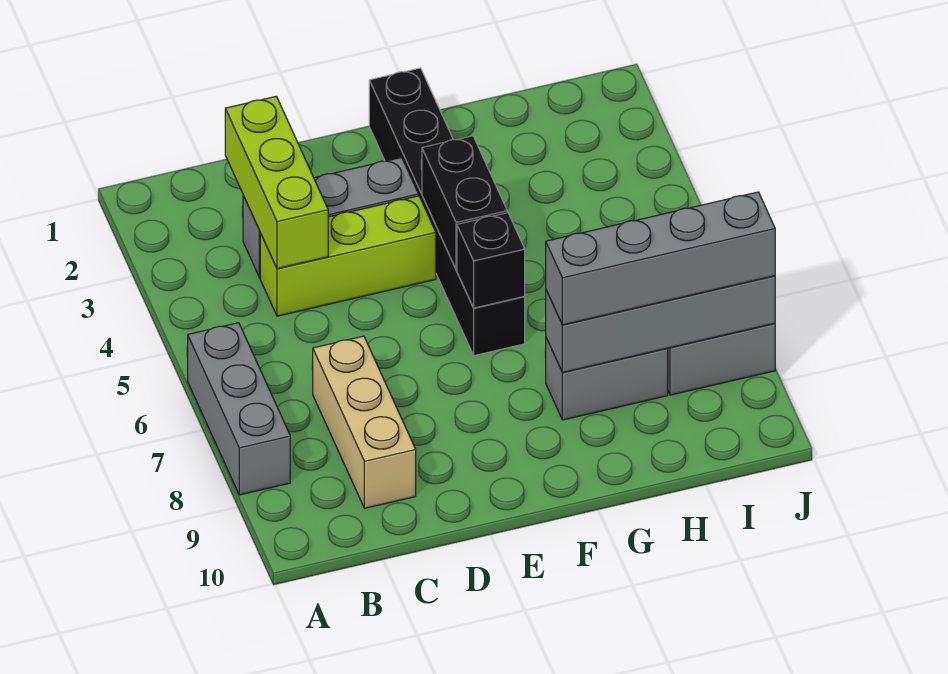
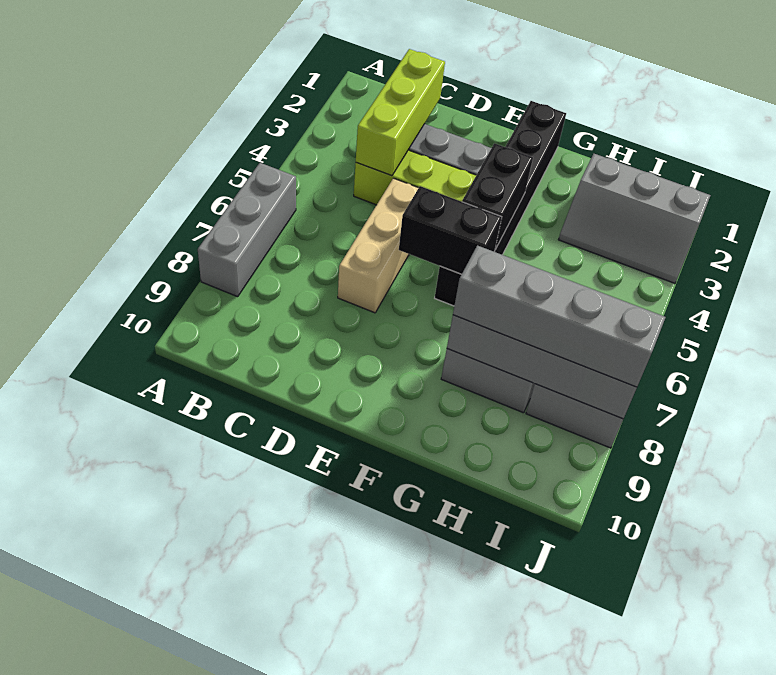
tan 1x3 brick [312,336,416,508] -> tan 1x3 brick moved to [338,178,418,313]
black 1x1 brick [457,213,525,308] -> black 1x2 brick [399,186,502,274]
none -> grey 2x3 slope [558,154,711,283]

